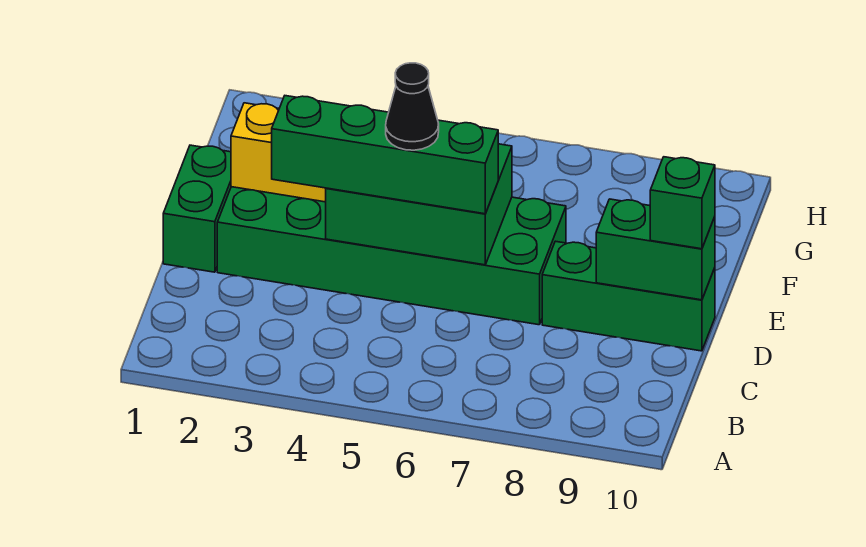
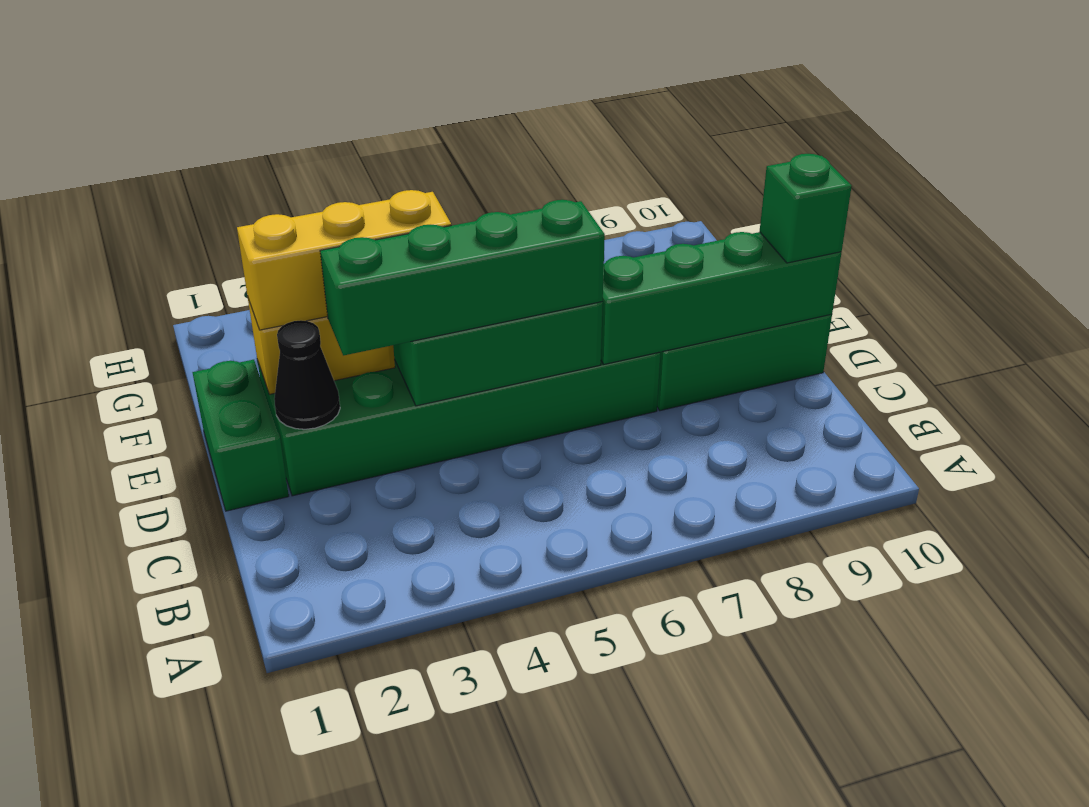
black 1x1 cone [386,63,439,150] -> black 1x1 cone moved to [274,320,340,429]
green 1x2 brick [596,199,715,300] -> green 1x4 brick [601,232,841,364]
none -> yellow 1x3 brick [237,190,451,330]

